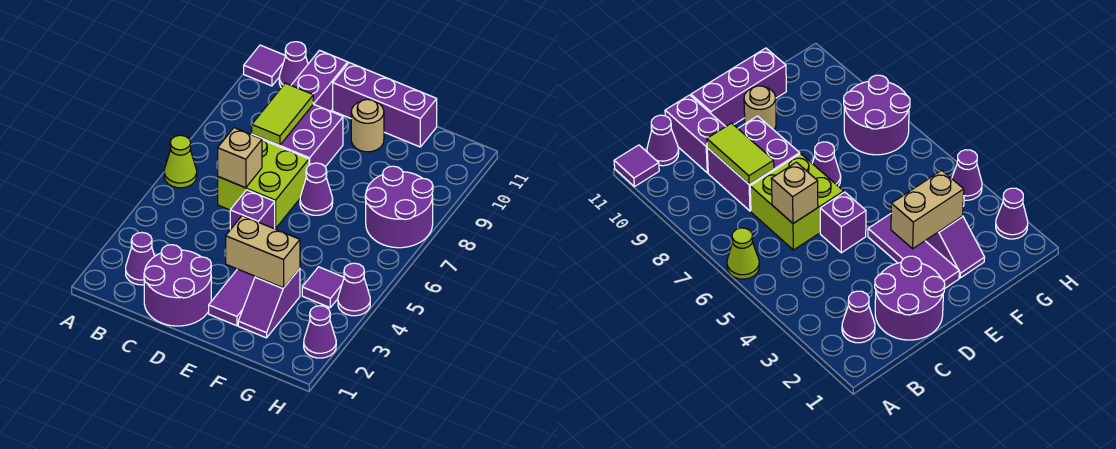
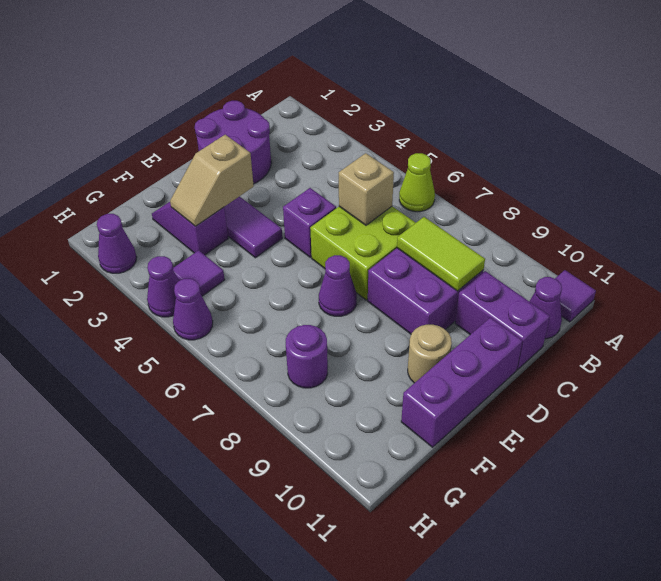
purple 1x1 cone [126,232,155,285] -> purple 1x1 cone moved to [173,279,213,340]
tan 1x2 brick [226,216,300,288] -> tan 1x2 slope [170,135,254,226]
purple 2x2 round brick [365,166,433,248] -> purple 1x1 round brick [286,325,328,388]

